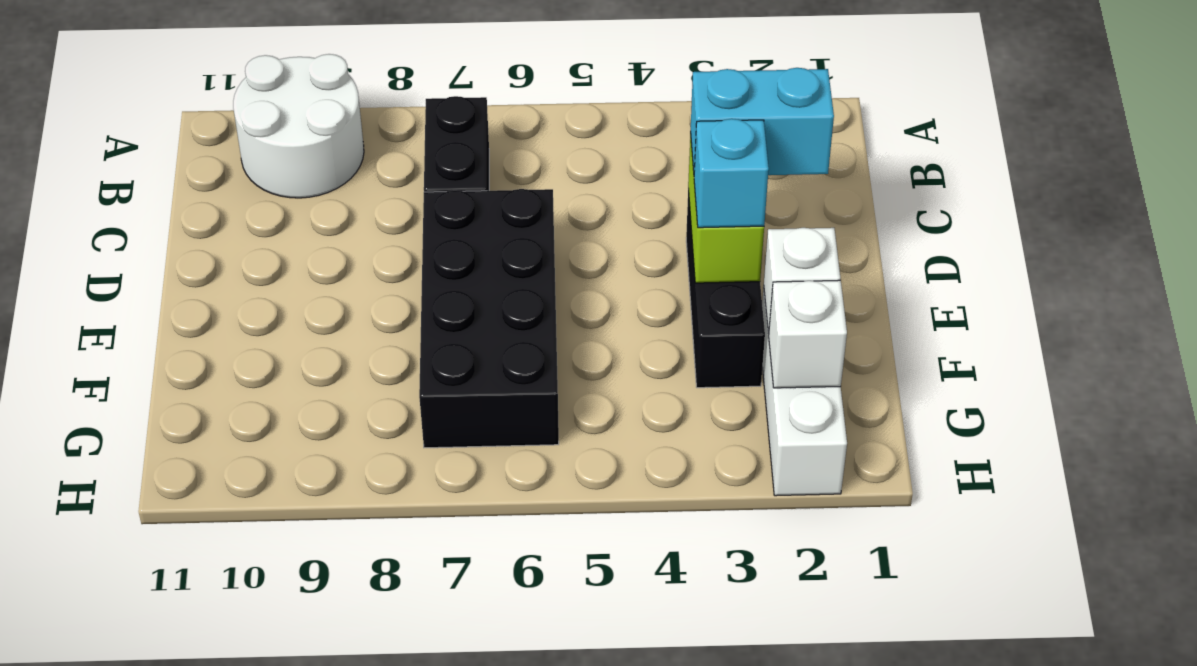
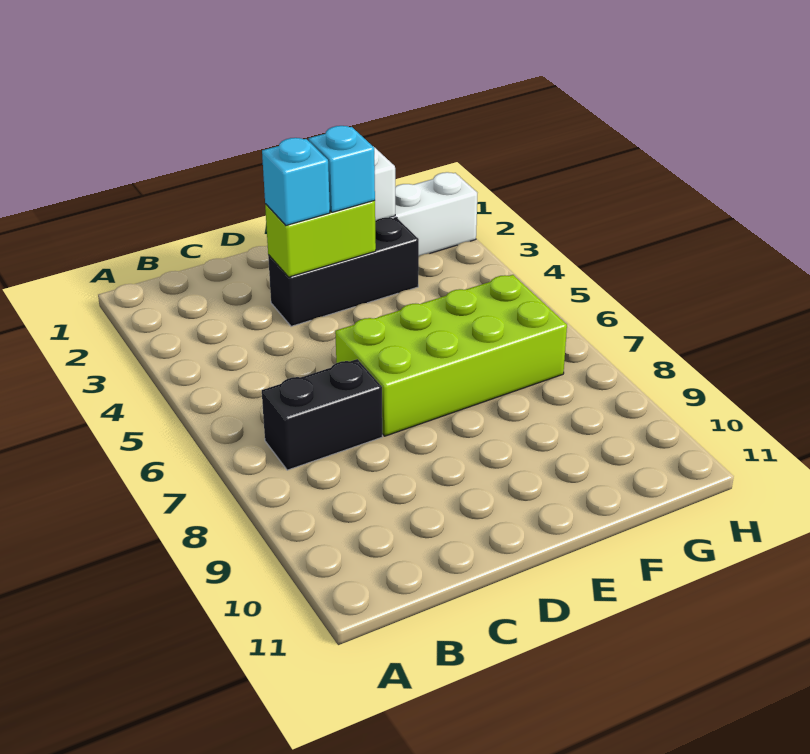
white 2x2 round brick [233,54,364,198] -> none
cyan 1x2 brick [691,68,834,175] -> cyan 1x1 brick [262,138,330,225]
black 2x4 brick [419,189,559,448] -> lime 2x4 brick [335,275,567,436]
white 1x1 brick [769,280,847,388] -> none

